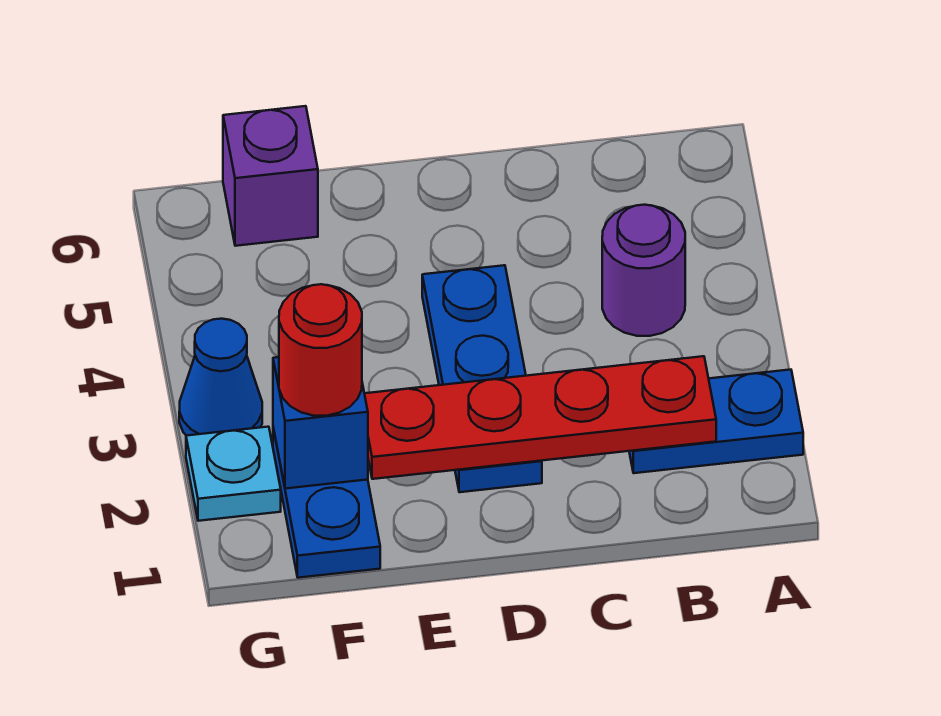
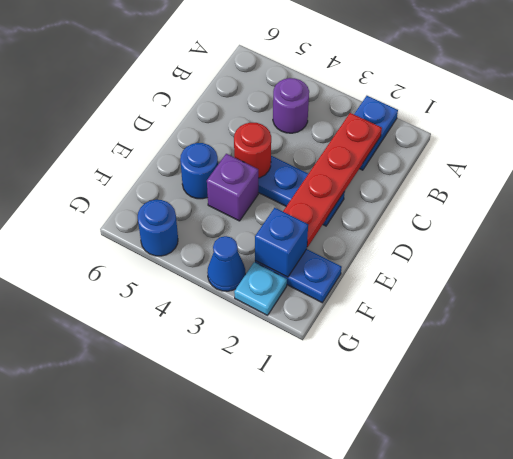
none -> blue 1x1 round brick [180,143,218,199]
red 1x1 round brick [279,284,362,416] -> red 1x1 round brick moved to [234,123,271,178]
purple 1x1 brick [223,106,318,246] -> purple 1x1 brick moved to [207,154,258,221]
none -> blue 1x1 round brick [138,200,178,256]

